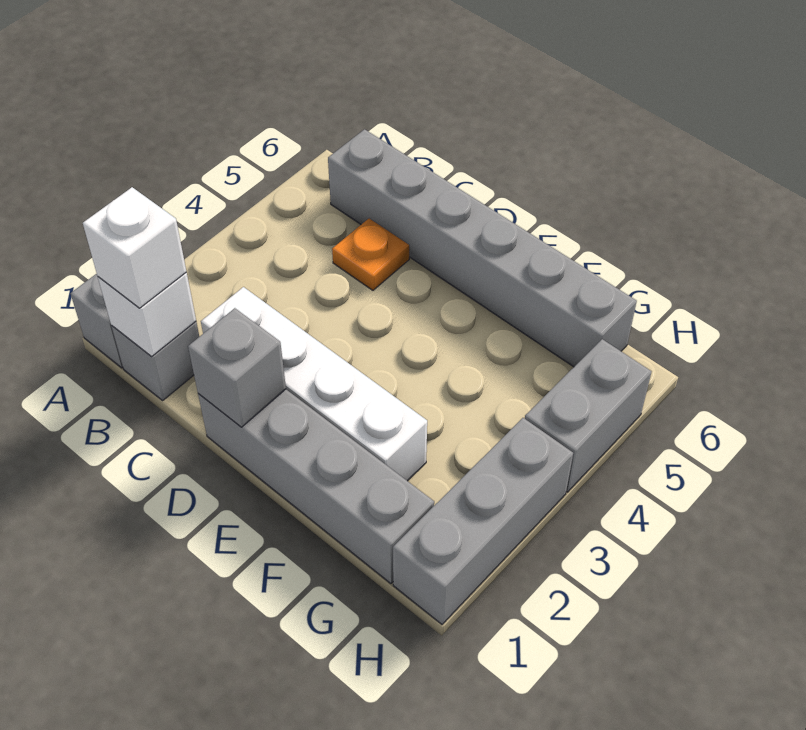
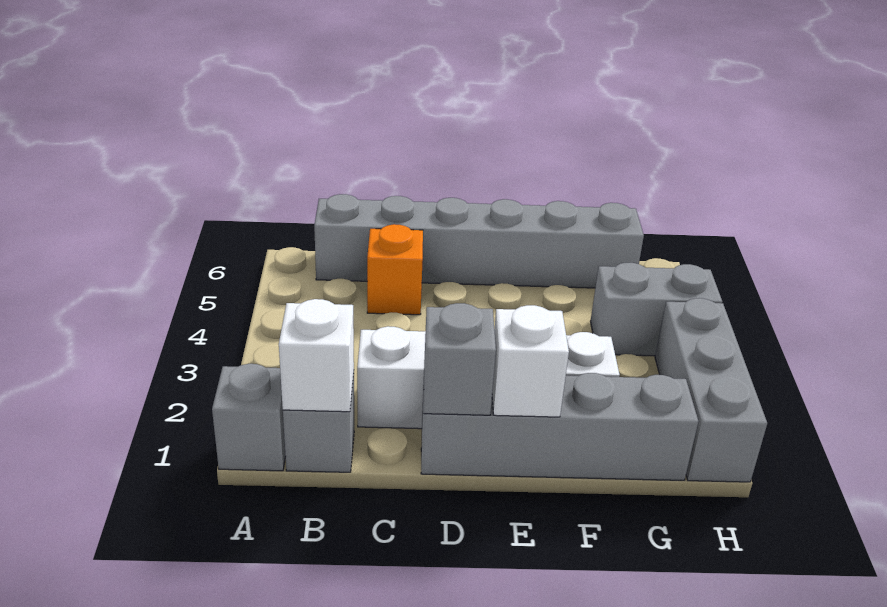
white 1x1 brick [83,187,186,308] -> white 1x1 brick moved to [492,305,569,417]
orange 1x1 plate [332,219,409,290] -> orange 1x1 brick [367,224,423,315]
grey 1x2 brick [525,339,652,492] -> grey 1x2 brick turned to [591,263,722,356]

